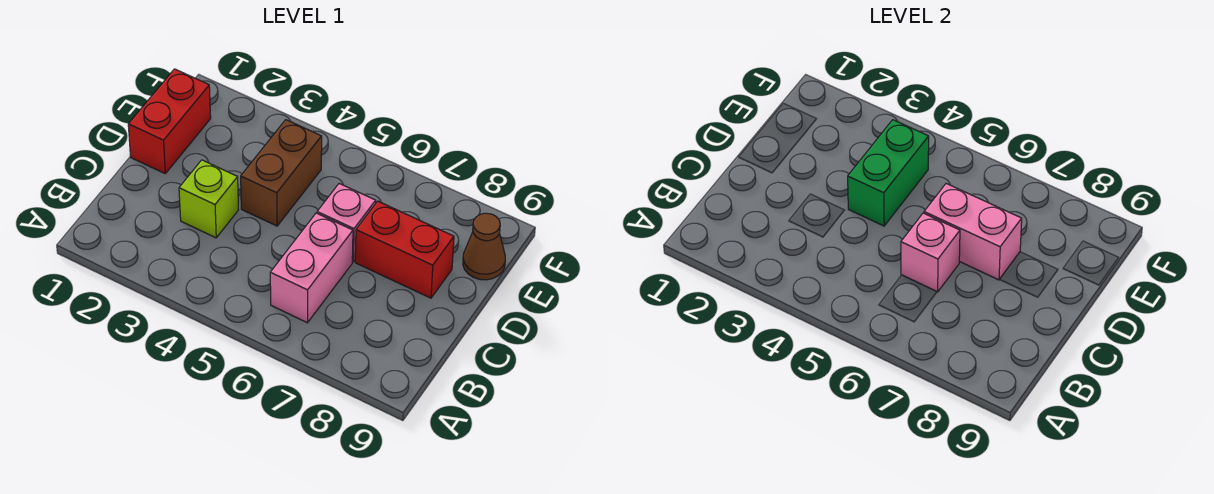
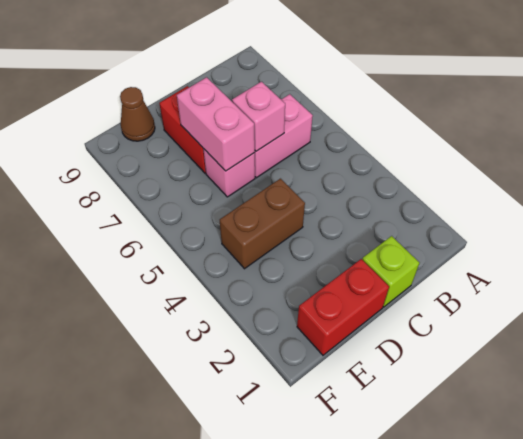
lime 1x1 brick [179,160,238,238] -> lime 1x1 brick moved to [362,236,419,307]
green 1x2 brick [848,120,929,226] -> none

